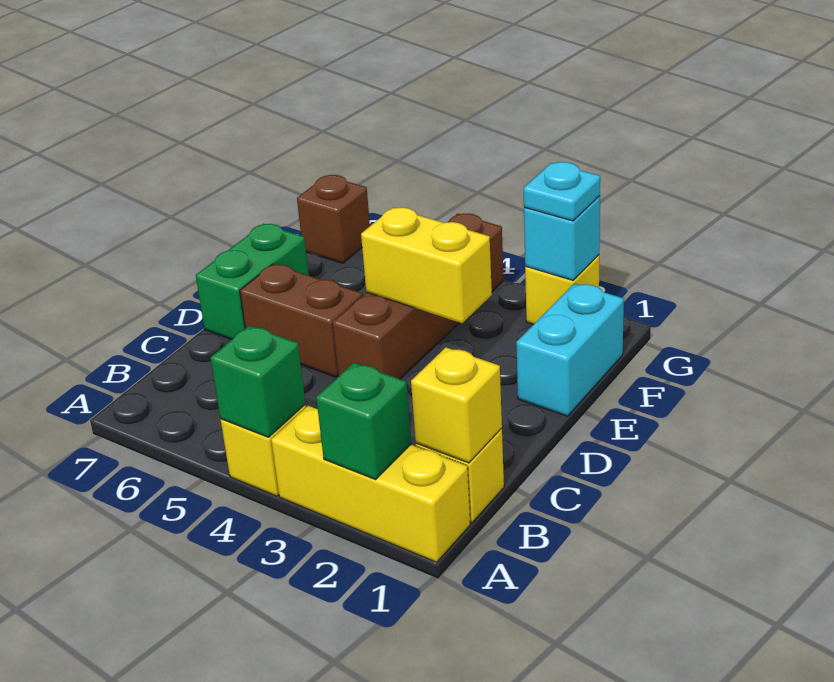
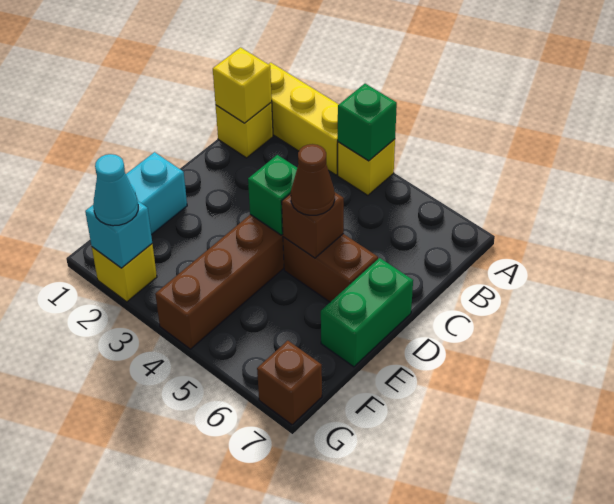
green 1x1 brick [316,363,411,479] -> green 1x1 brick moved to [248,155,297,235]
none -> brown 1x1 brick [282,192,344,258]
none -> brown 1x1 cone [291,144,335,215]
yellow 1x2 brick [361,207,492,323] -> none
cyan 1x1 plate [524,162,600,221] -> cyan 1x1 cone [93,154,138,226]

